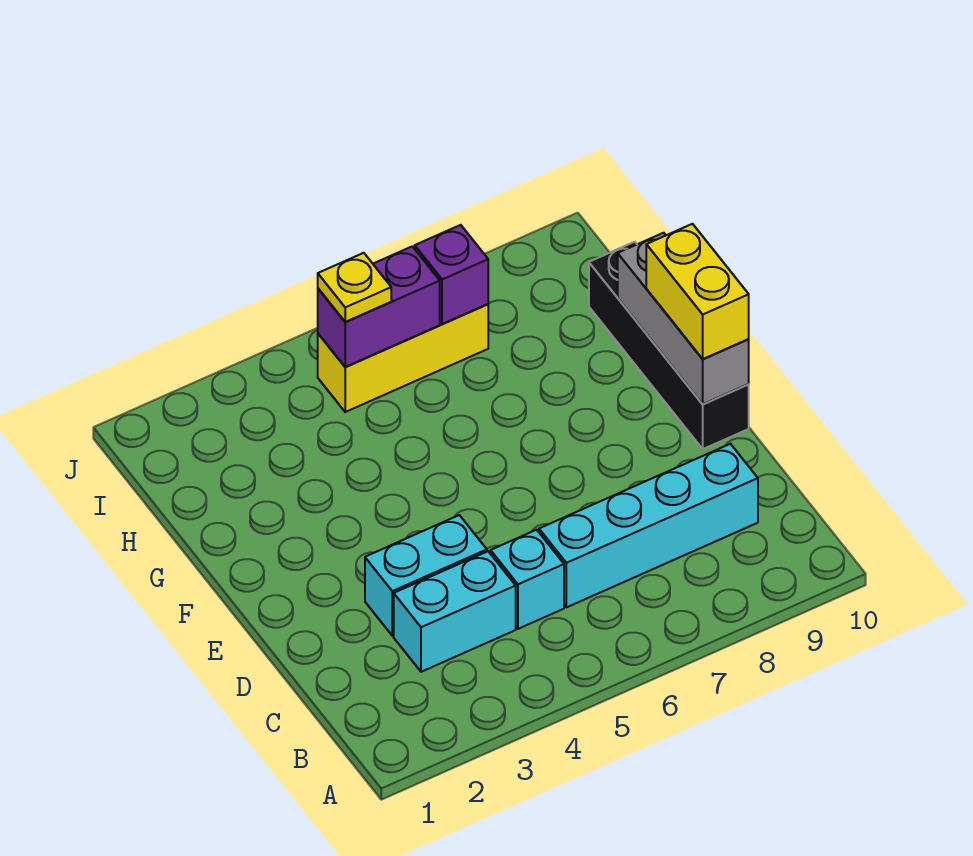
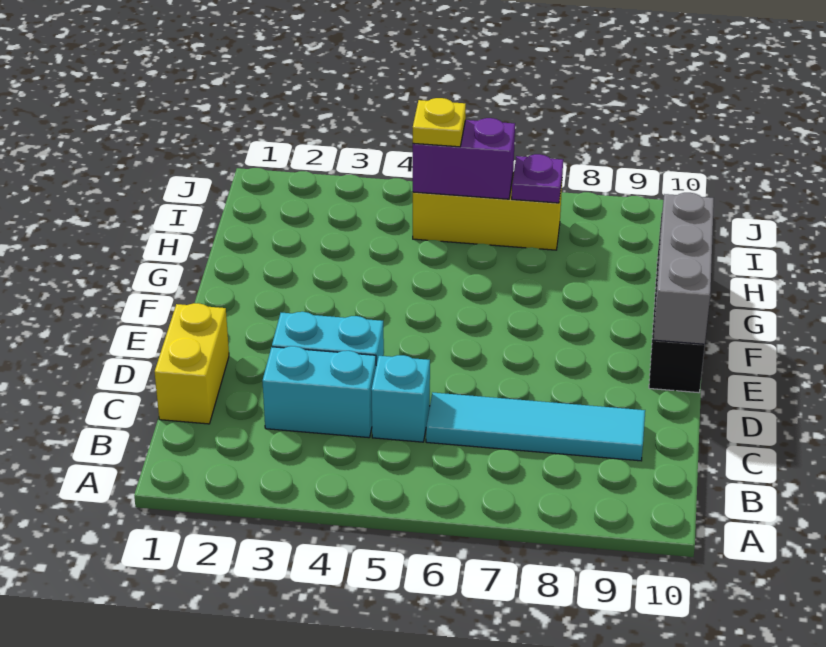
cyan 1x4 brick [539,444,758,607] -> cyan 1x4 tile [426,393,645,461]
yellow 1x2 brick [646,224,749,359] -> yellow 1x2 brick moved to [155,303,229,424]
purple 1x1 brick [415,225,488,324] -> purple 1x1 plate [512,154,563,203]

